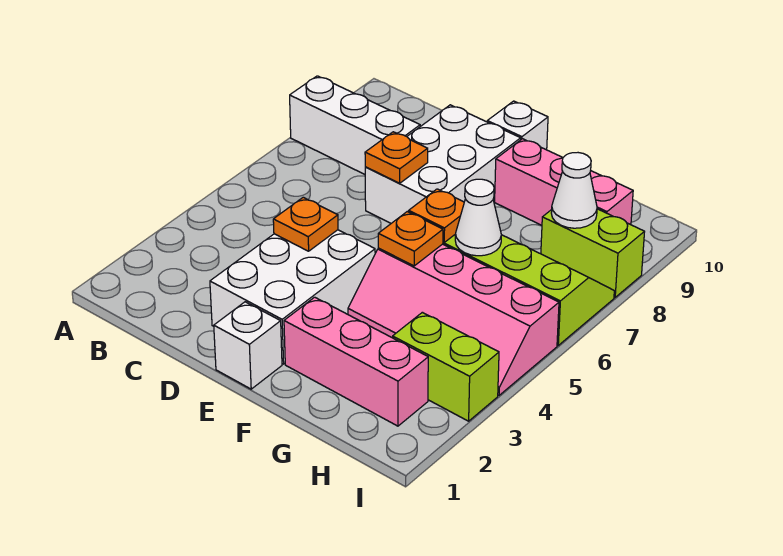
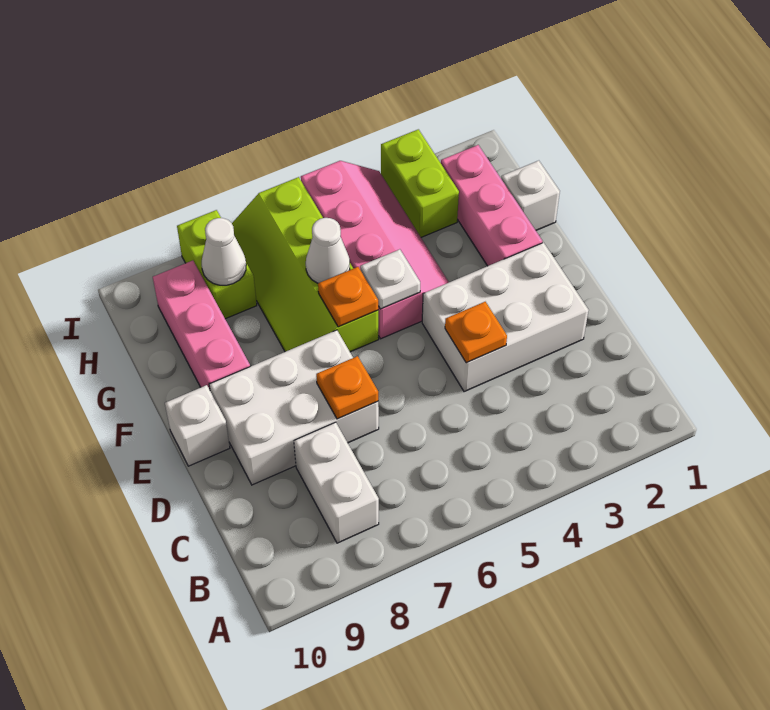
white 1x3 brick [290,76,420,174] -> white 1x2 brick [294,422,379,543]
white 1x1 brick [214,302,282,389] -> white 1x1 brick moved to [501,161,560,230]
orange 1x1 plate [378,212,443,266] -> white 1x1 plate [360,249,420,309]

